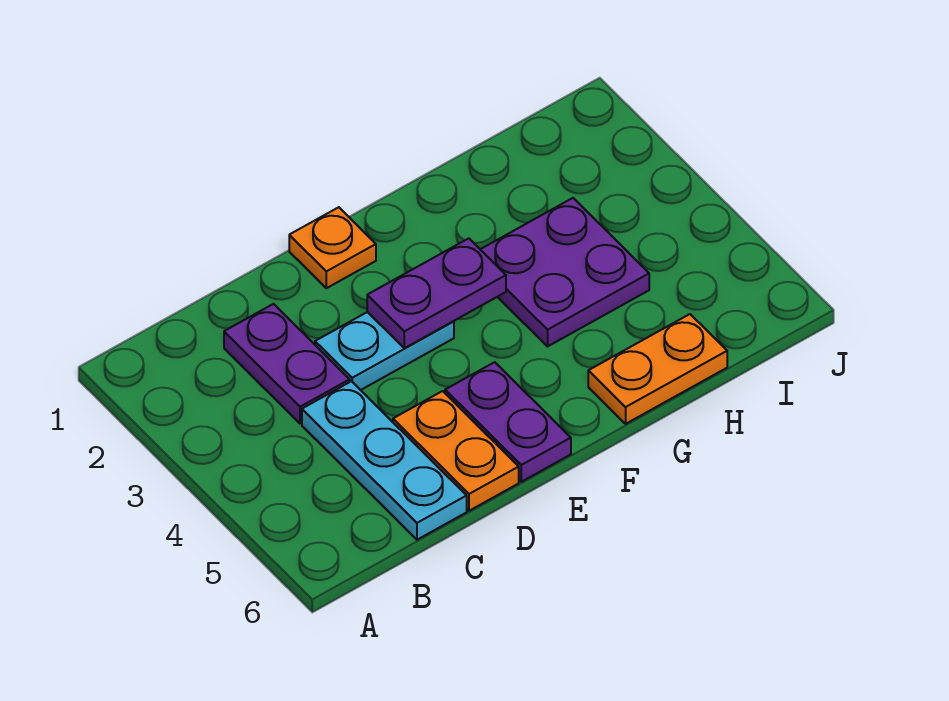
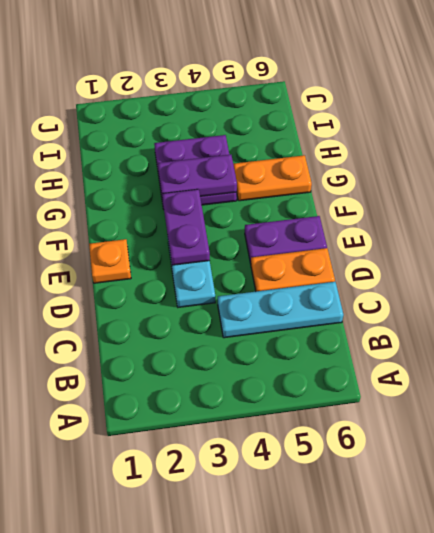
purple 1x2 plate [224,304,350,424] -> purple 1x2 plate moved to [158,155,237,200]
orange 1x2 plate [588,314,727,424] -> orange 1x2 plate turned to [233,155,312,201]

